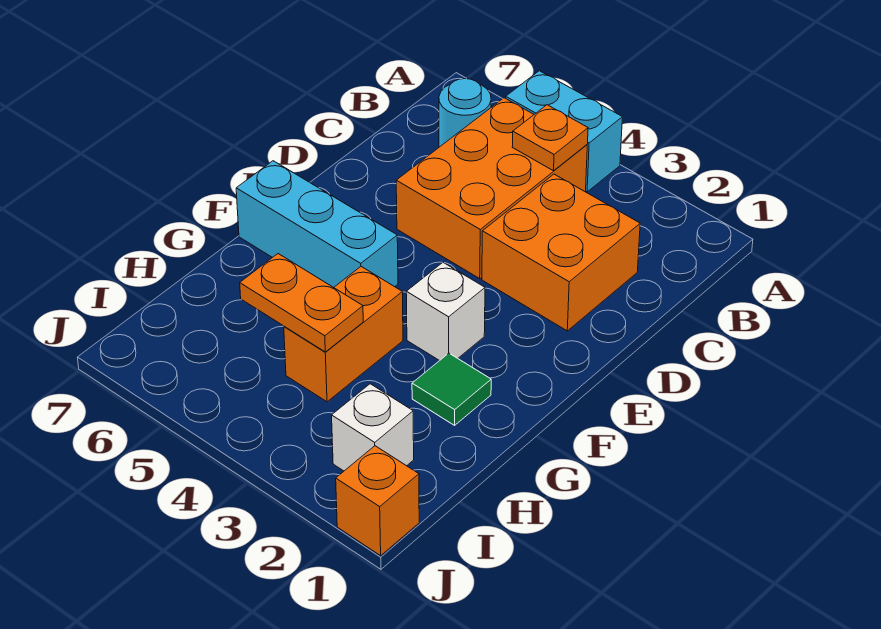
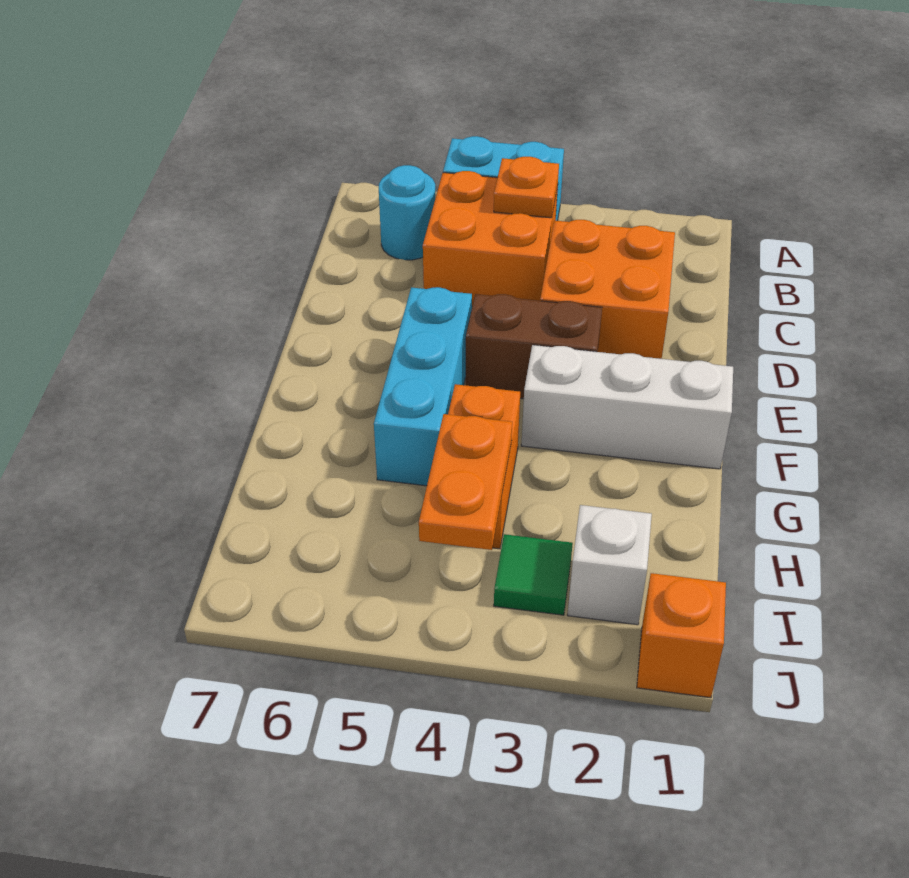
orange 2x3 brick [396,98,587,278] -> orange 2x2 brick [423,171,558,306]
none -> brown 1x2 brick [465,294,602,399]
white 1x1 brick [406,263,485,361] -> white 1x3 brick [521,345,733,469]
cyan 1x3 brick [236,161,398,288] -> cyan 1x3 brick turned to [374,287,472,486]
green 1x1 tile [412,353,491,425] -> green 1x1 tile moved to [494,534,573,615]
orange 1x2 plate [240,254,363,352] -> orange 1x2 plate turned to [419,414,512,550]

